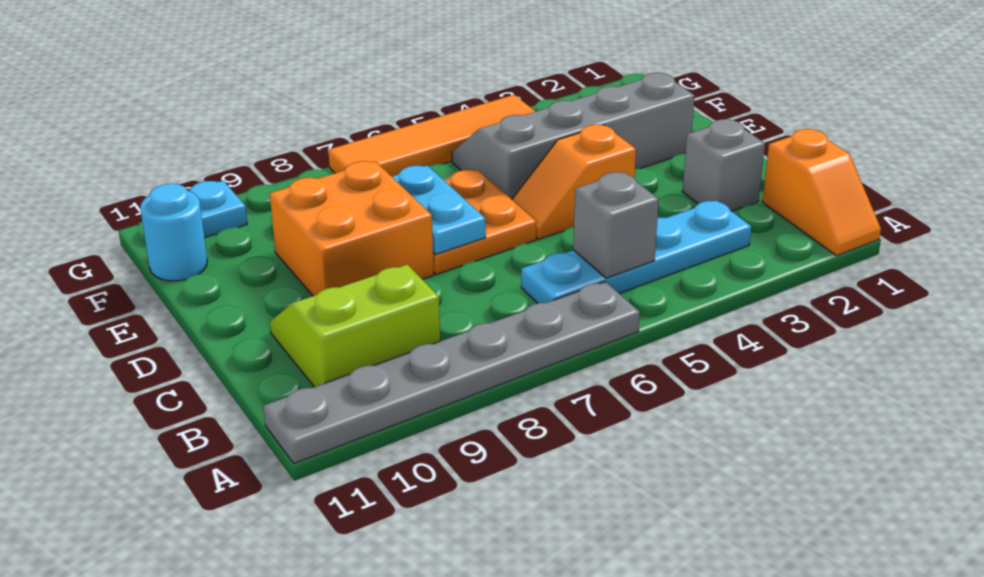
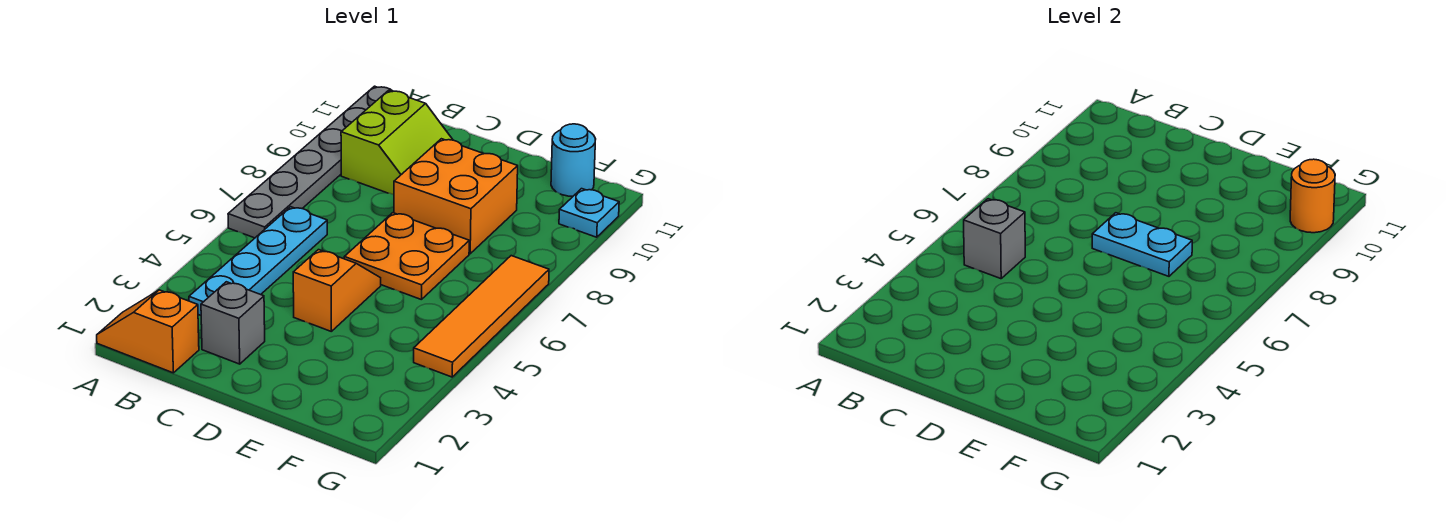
grey 2x4 slope [452,73,695,199] -> none
none -> orange 1x1 round brick [1290,159,1335,233]

